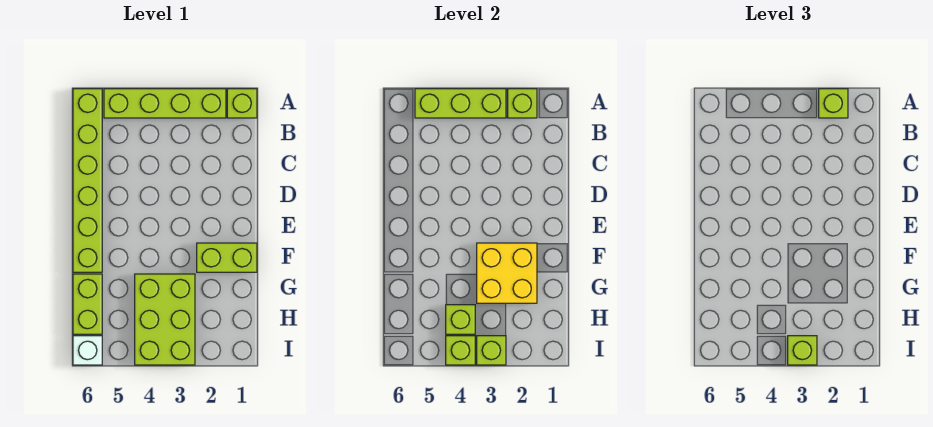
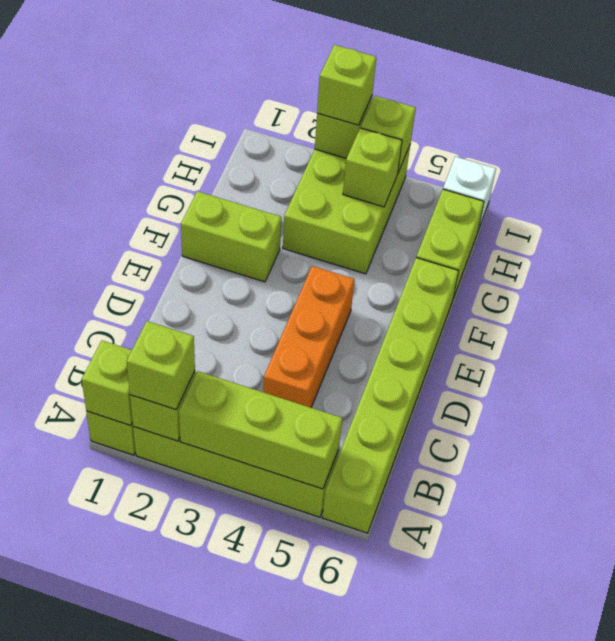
none -> lime 1x1 brick [82,340,133,425]
none -> orange 1x3 brick [263,266,354,408]
yellow 2x2 brick [477,243,537,303] -> none

